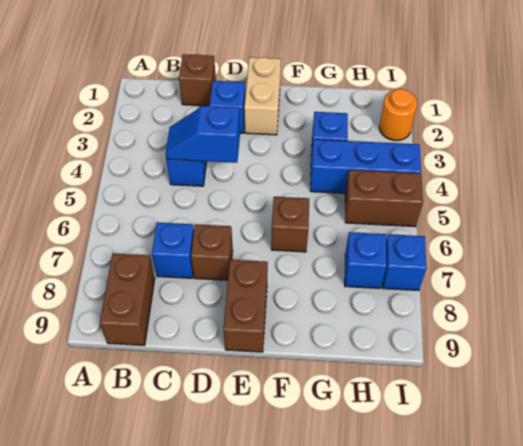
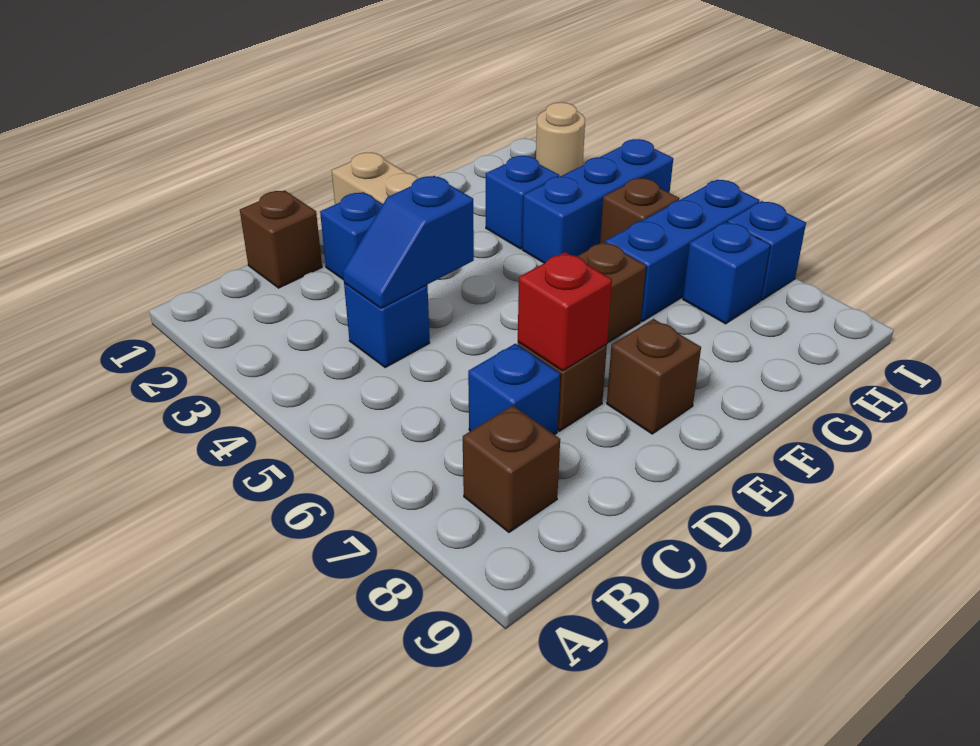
brown 1x2 brick [100,253,155,345] -> brown 1x1 brick [463,405,560,532]
none -> red 1x1 brick [518,252,612,371]
brown 1x2 brick [224,260,268,352] -> brown 1x1 brick [607,319,701,434]
none -> blue 1x3 brick [606,180,760,321]
brown 1x2 brick [345,170,423,227] -> brown 1x1 brick [600,178,679,244]
orange 1x1 round brick [379,89,417,141] -> tan 1x1 round brick [536,102,585,177]

